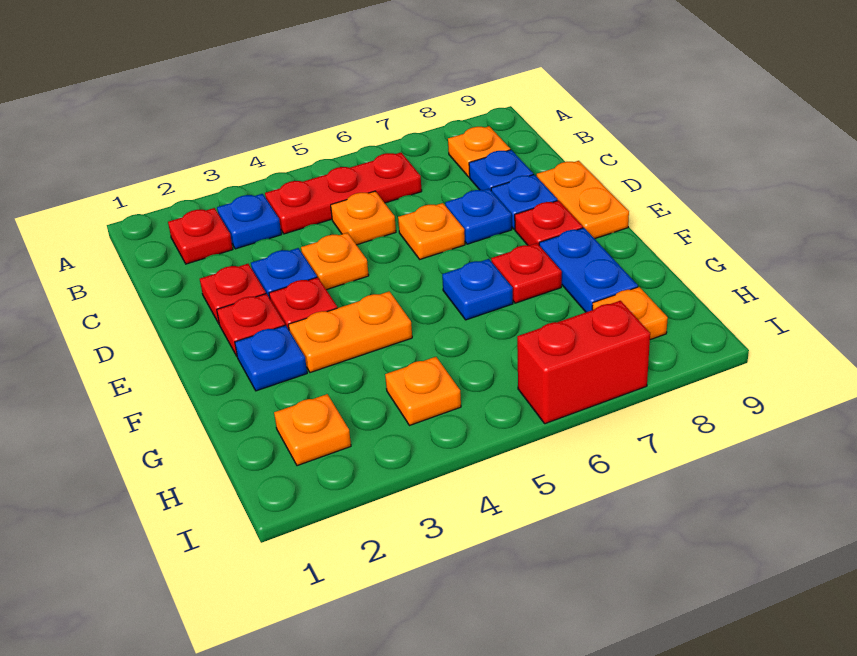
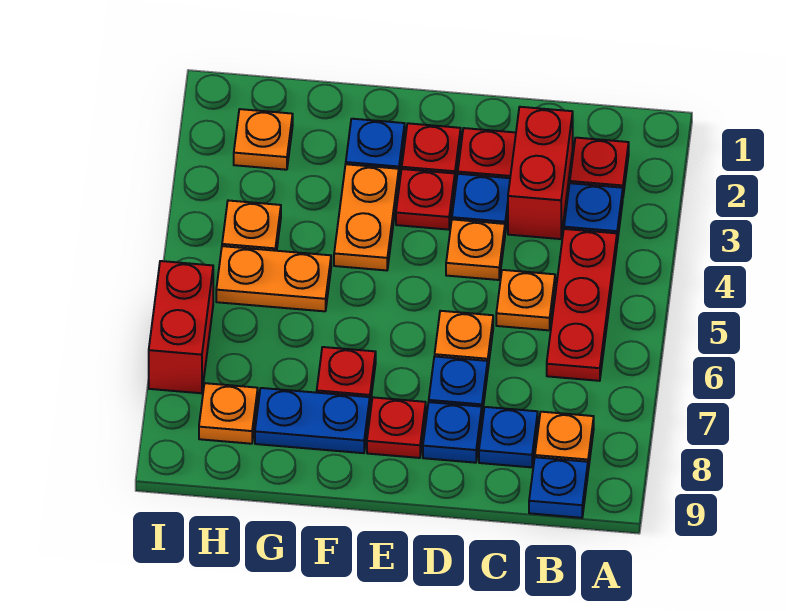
none -> red 1x2 brick [508,107,573,239]
orange 1x2 plate [537,161,629,239] -> orange 1x2 plate moved to [216,246,331,311]
blue 1x1 plate [442,259,513,320] -> blue 1x1 plate moved to [529,457,588,518]

